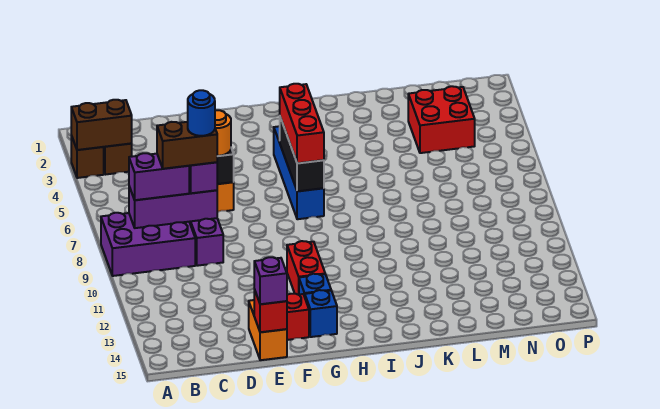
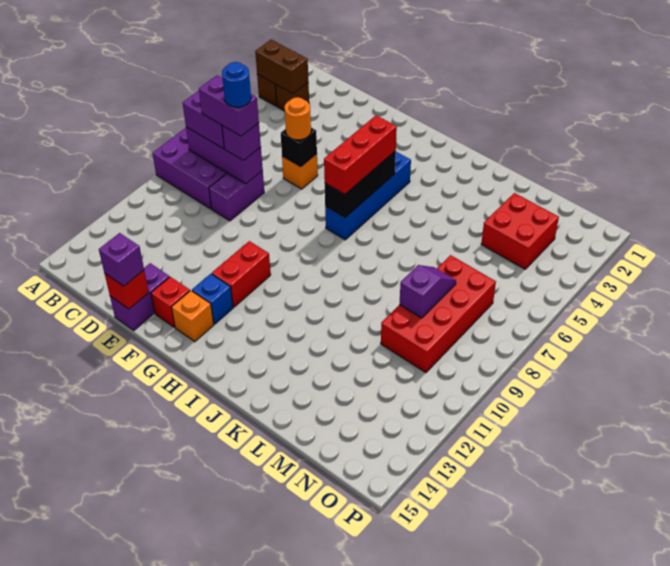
brown 1x2 brick [157,122,217,169] -> purple 1x2 brick [199,75,259,136]
orange 1x2 brick [249,300,287,360] -> purple 1x2 brick [110,263,169,330]
blue 1x1 brick [305,290,337,337] -> orange 1x1 brick [172,291,214,342]
none -> red 2x4 brick [381,255,496,373]
none -> purple 1x2 slope [400,265,456,318]

